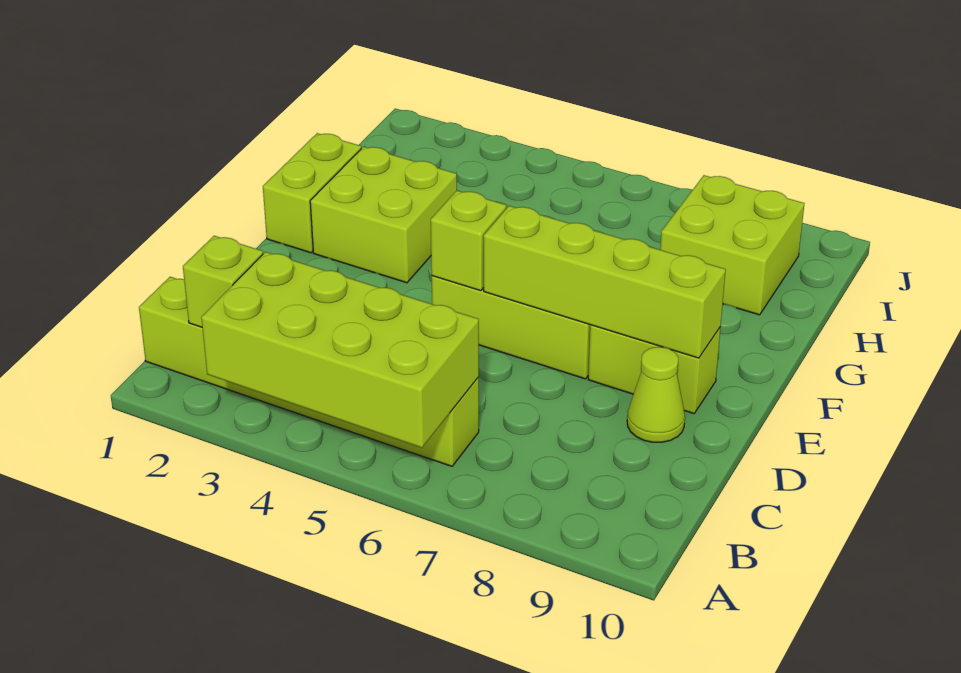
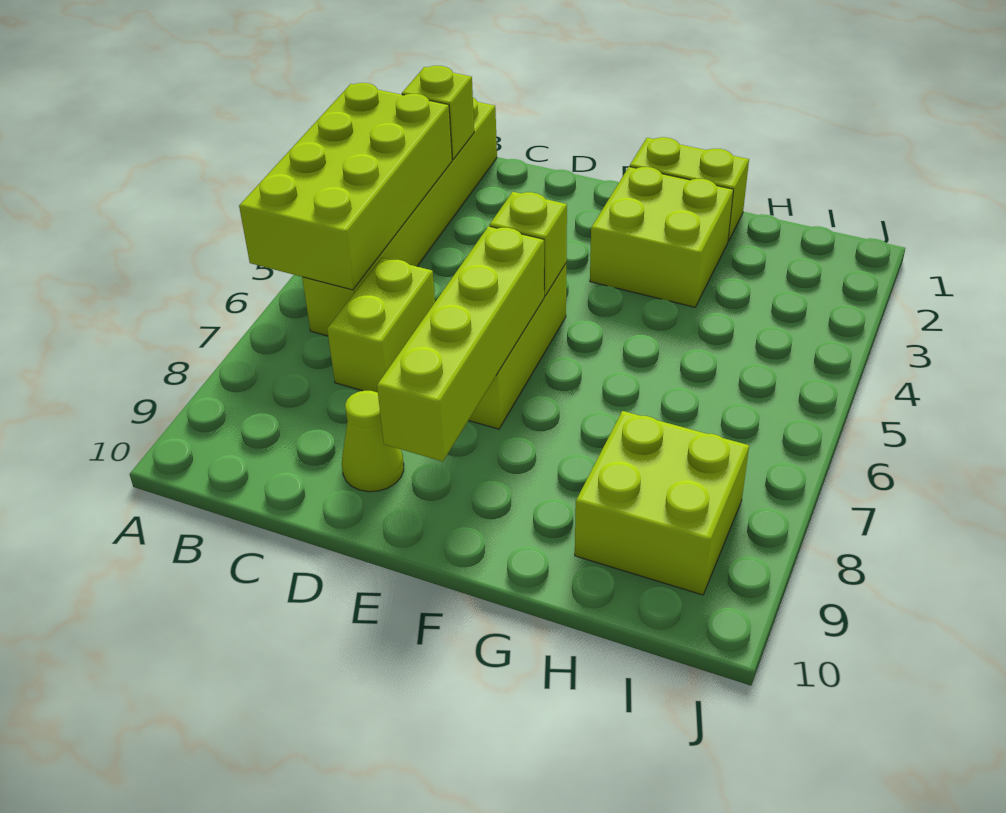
lime 1x2 brick [588,325,721,414] -> lime 1x2 brick moved to [327,258,435,393]

